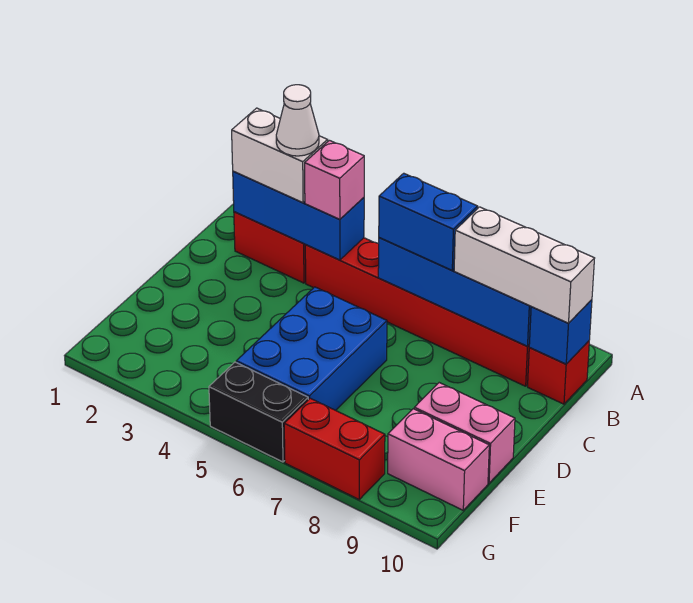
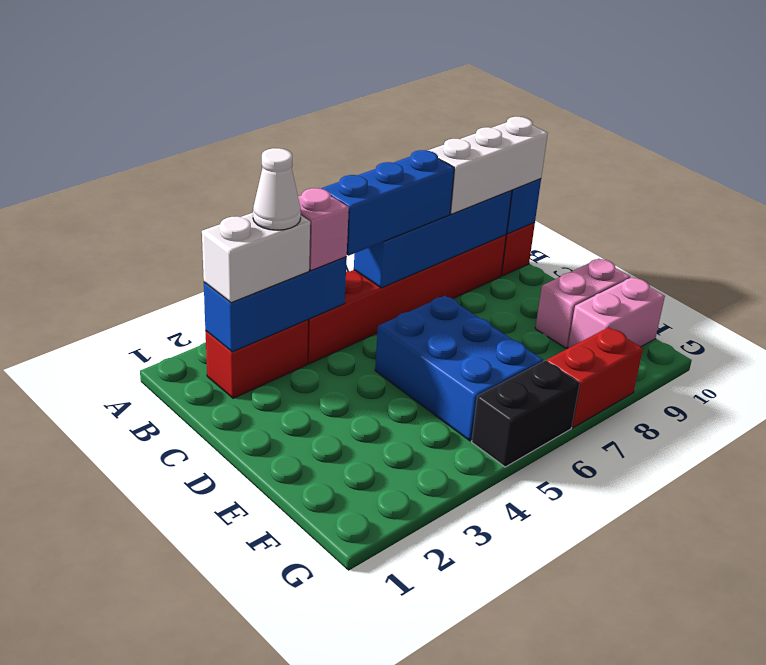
blue 1x2 brick [379,173,478,270] -> blue 1x3 brick [322,150,454,256]

